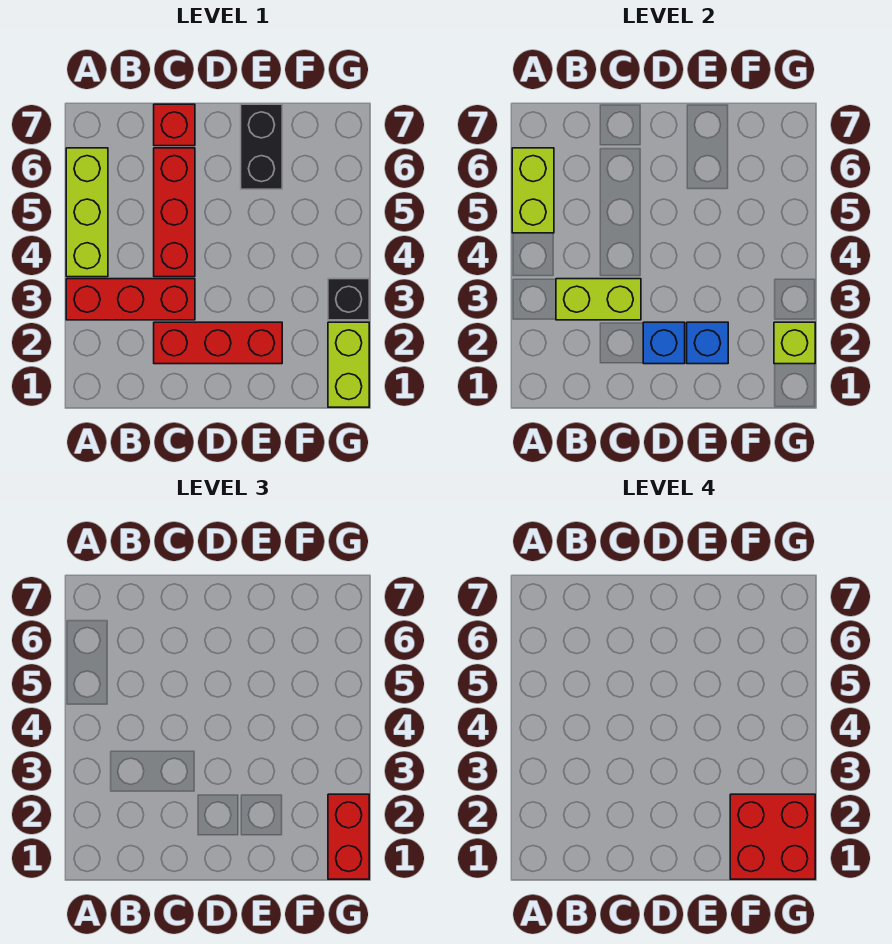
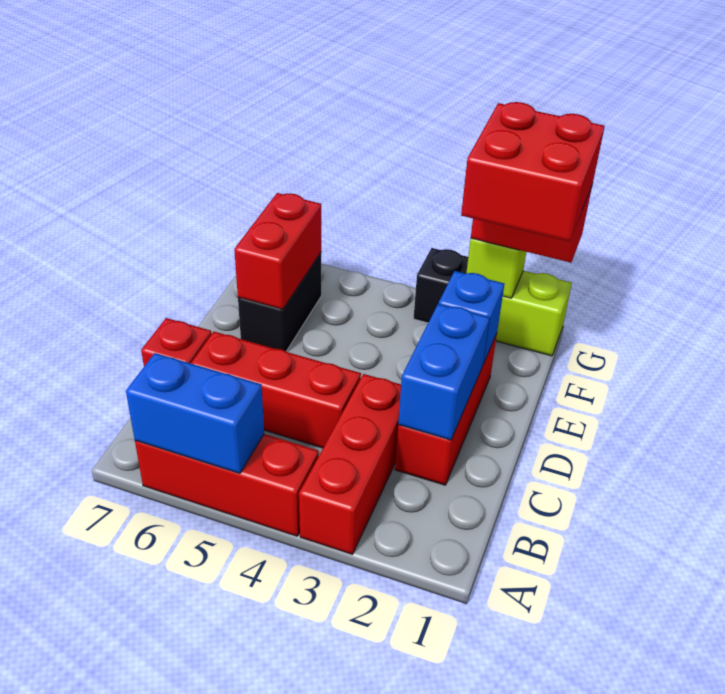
lime 1x3 brick [66,148,108,277] -> red 1x3 brick [135,434,319,536]
lime 1x2 brick [512,148,554,233] -> blue 1x2 brick [126,353,264,473]
lime 1x2 brick [556,279,641,320] -> none
blue 1x1 brick [643,322,685,364] -> blue 1x2 brick [398,304,490,440]
black 1x2 brick [241,104,282,189] -> black 1x2 brick turned to [238,253,321,351]
none -> red 1x2 brick [234,193,321,309]

